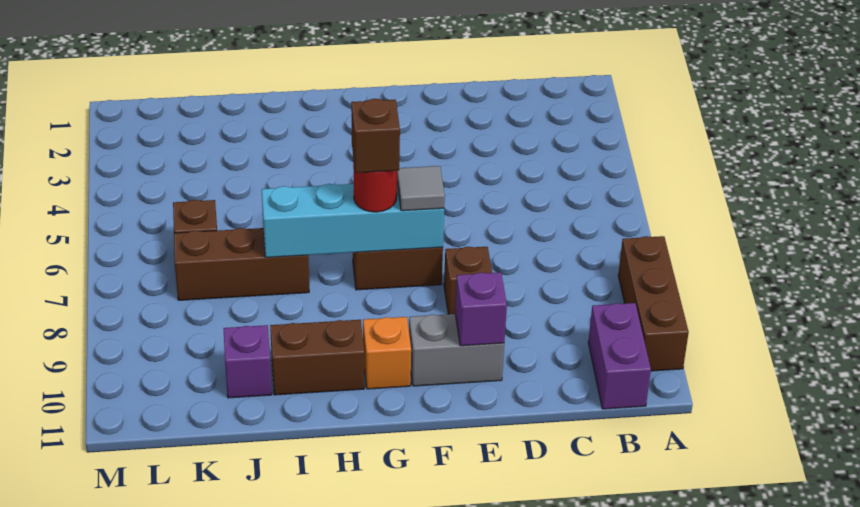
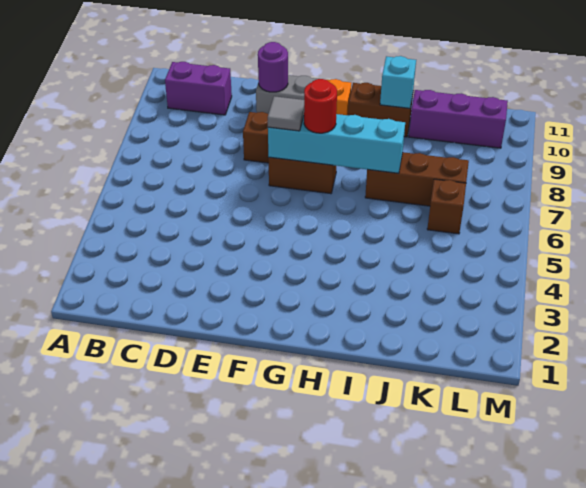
brown 1x3 brick [618,236,689,371] -> none
purple 1x2 brick [588,303,651,409] -> purple 1x2 brick turned to [165,62,232,115]
purple 1x1 brick [455,272,507,346] -> purple 1x1 round brick [258,42,288,92]
brown 1x1 brick [351,99,400,173] -> none
none -> cyan 1x1 brick [380,56,416,108]
purple 1x1 brick [223,325,272,398] -> purple 1x3 brick [409,90,508,148]

